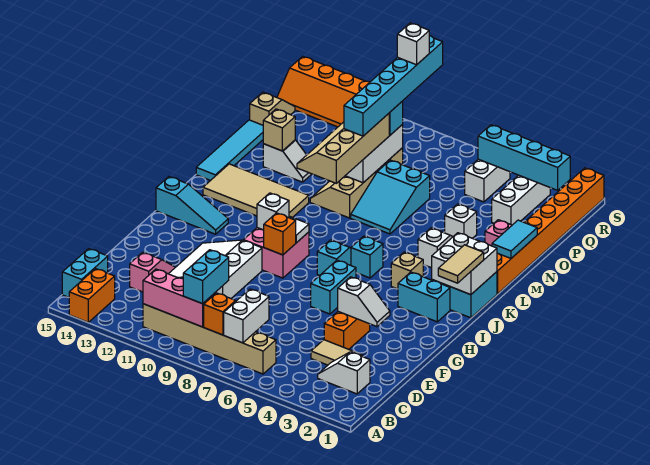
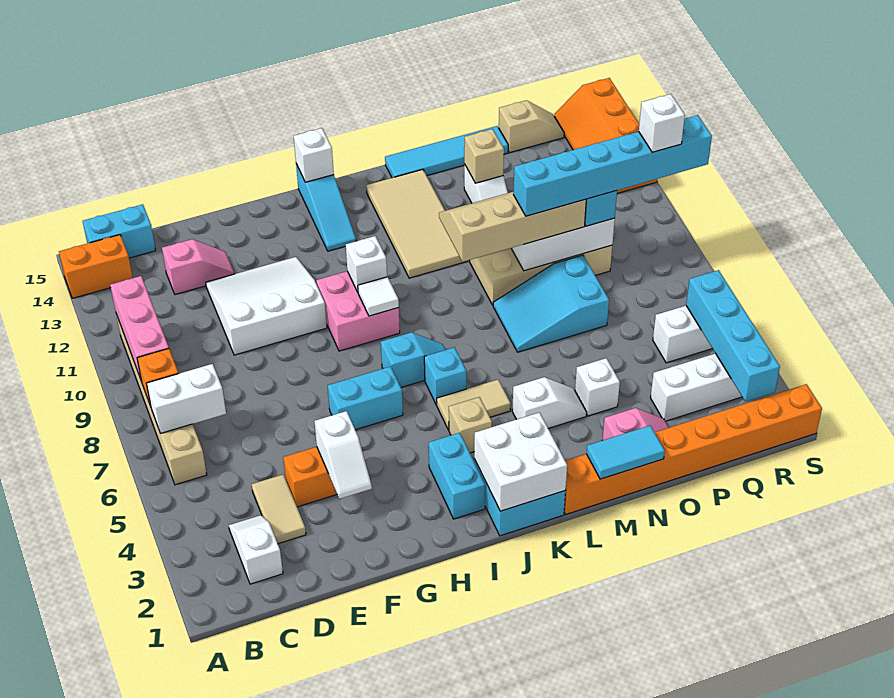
cyan 1x2 brick [183,250,229,304] -> none
orange 1x1 brick [264,213,296,255] -> none
tan 1x2 tile [438,245,484,283] -> tan 1x2 tile moved to [437,380,511,430]
none -> white 1x1 brick [294,128,334,182]

